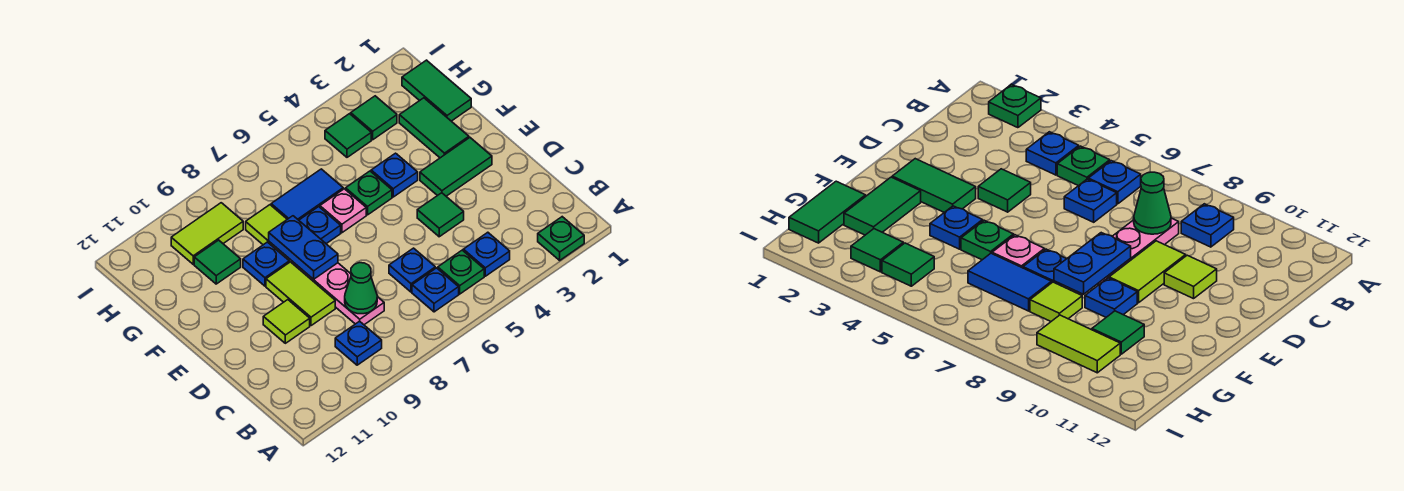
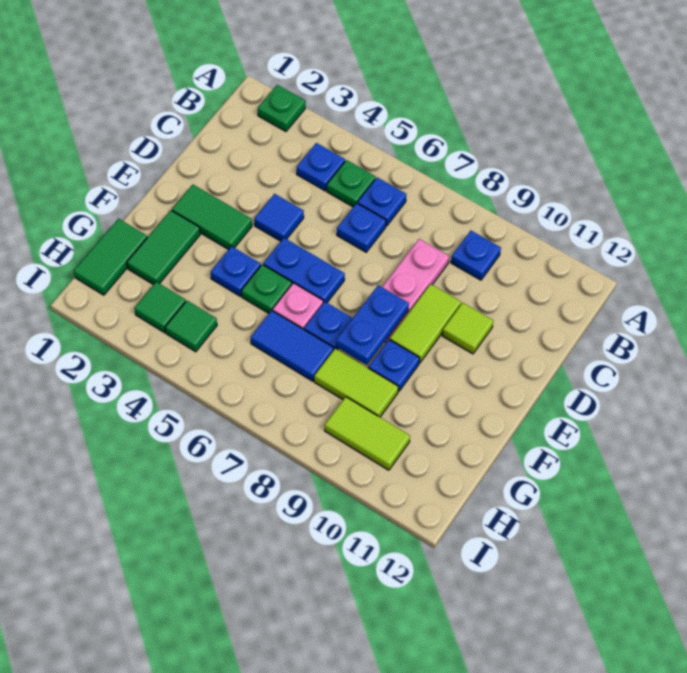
green 1x1 cone [345,263,377,314] -> none
green 1x1 tile [417,193,464,237] -> blue 1x1 tile [254,194,304,241]
none -> blue 1x2 plate [263,238,345,303]
lime 1x1 tile [246,205,287,246] -> lime 1x2 tile [314,349,398,417]
green 1x1 tile [194,240,241,284] -> none

